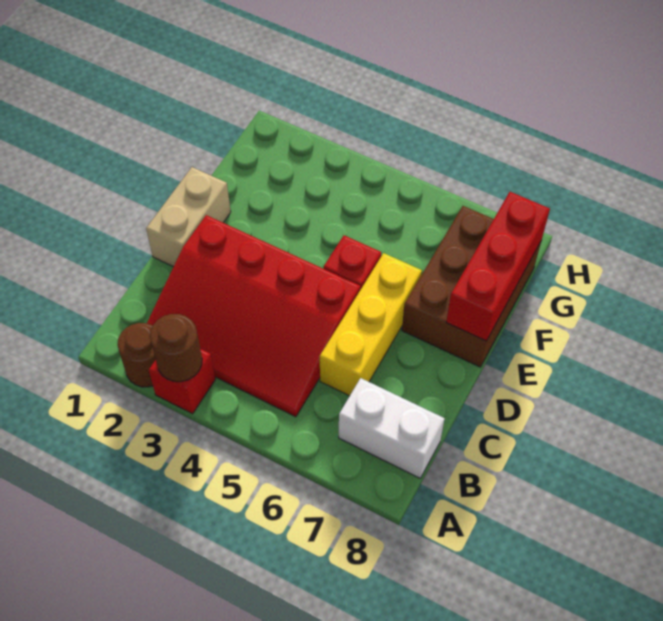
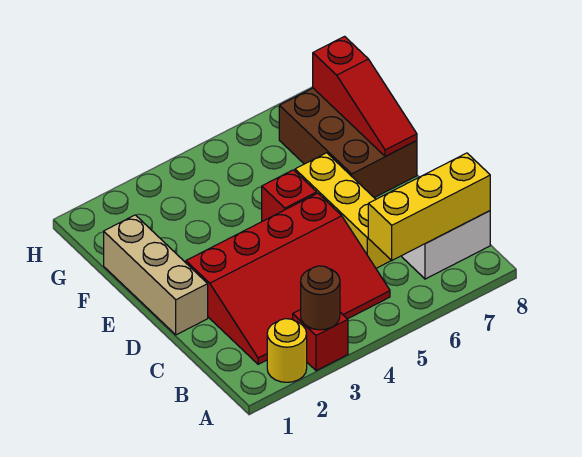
brown 1x1 round brick [117,323,156,387] -> yellow 1x1 round brick [267,319,307,382]
none -> yellow 1x3 brick [368,153,490,260]
tan 1x2 brick [146,167,231,267] -> tan 1x3 brick [104,215,208,335]
red 1x3 brick [446,192,550,341] -> red 1x3 slope [313,36,417,157]

